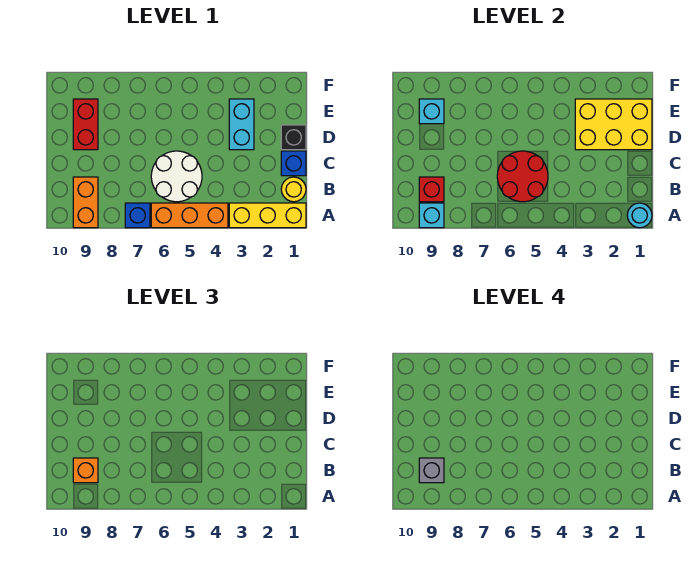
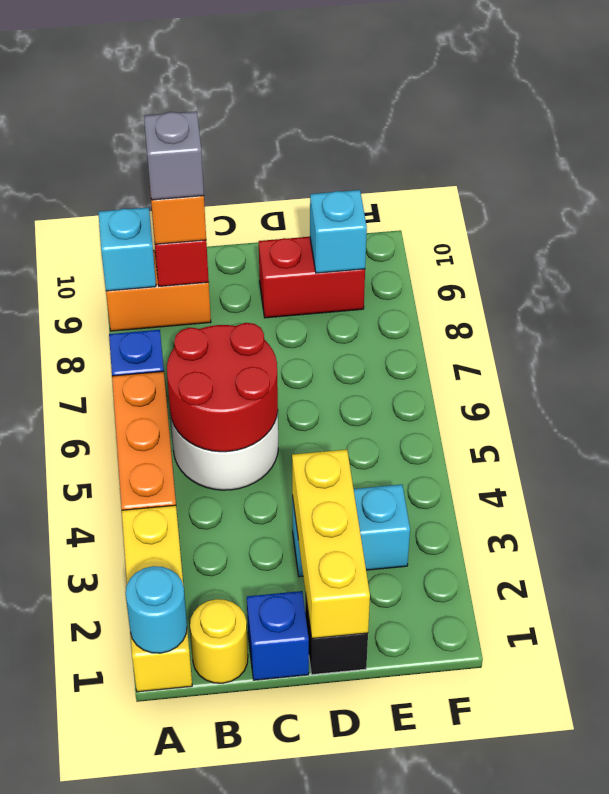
yellow 2x3 brick [575,99,652,150] -> yellow 1x3 brick [292,450,370,638]

